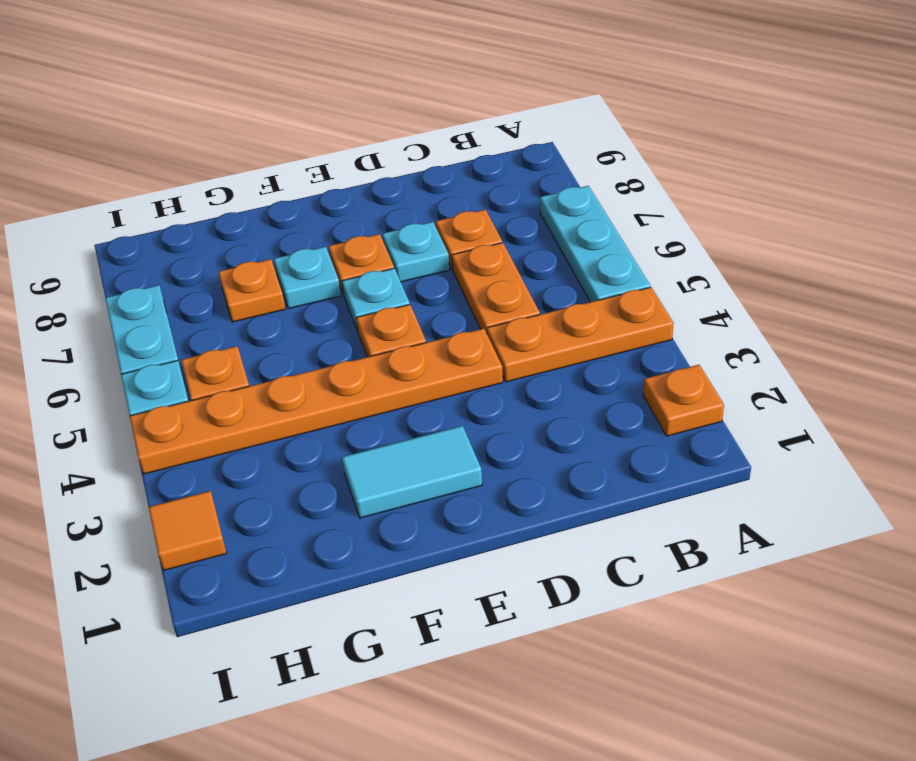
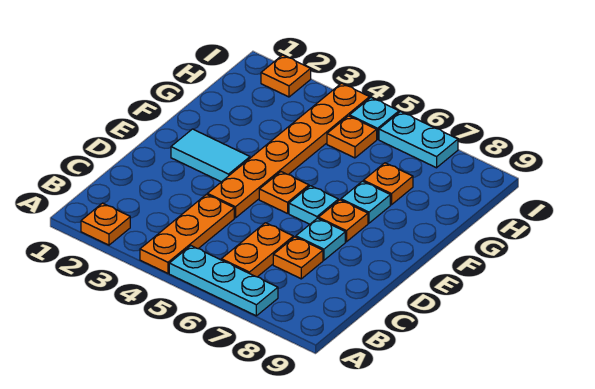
orange 1x2 plate [452,243,540,333] -> orange 1x2 plate turned to [221,223,294,277]
cyan 1x2 tile [342,426,482,518] -> cyan 1x2 tile turned to [171,129,250,182]
orange 1x1 tile [149,491,226,570] -> orange 1x1 plate [261,55,311,97]

